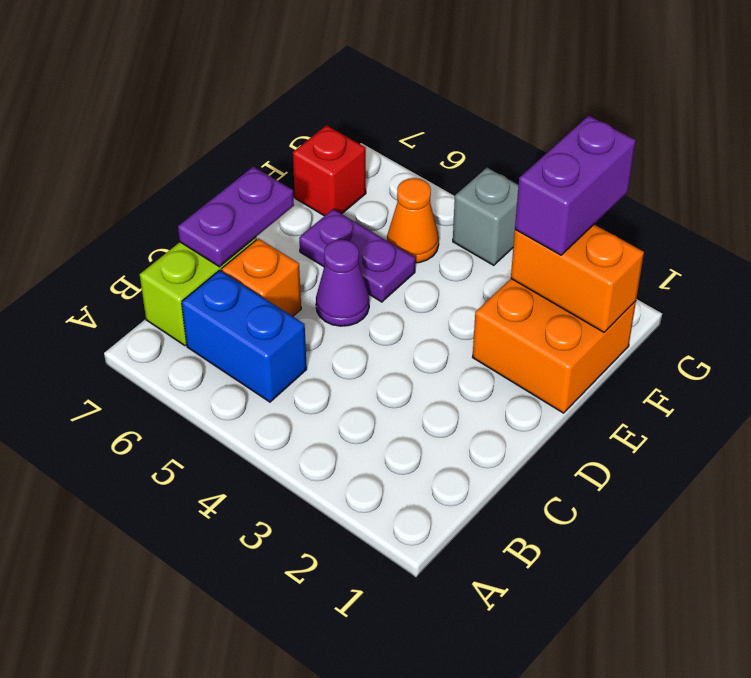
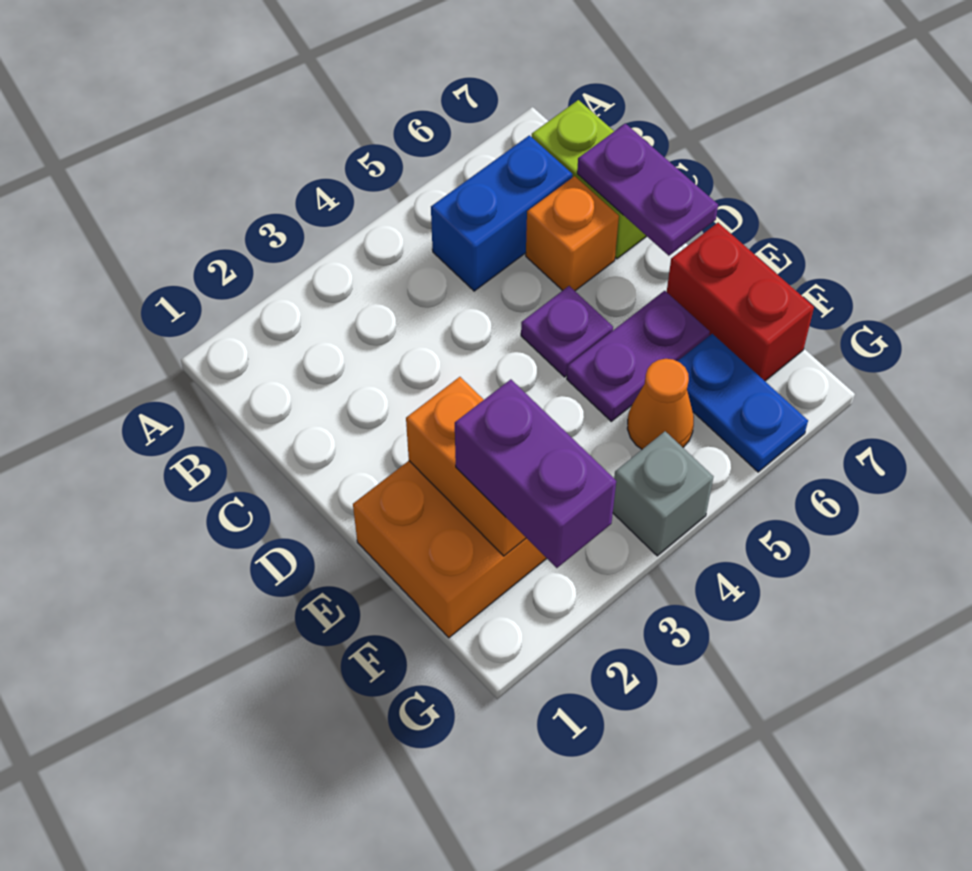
purple 1x1 cone [316,240,369,326] -> purple 1x1 plate [521,286,613,377]
orange 1x2 brick [511,224,644,332] -> orange 1x2 brick turned to [406,377,526,556]
none -> blue 1x2 plate [678,334,808,472]
red 1x1 brick [293,125,366,216] -> red 1x2 brick [667,223,814,381]

